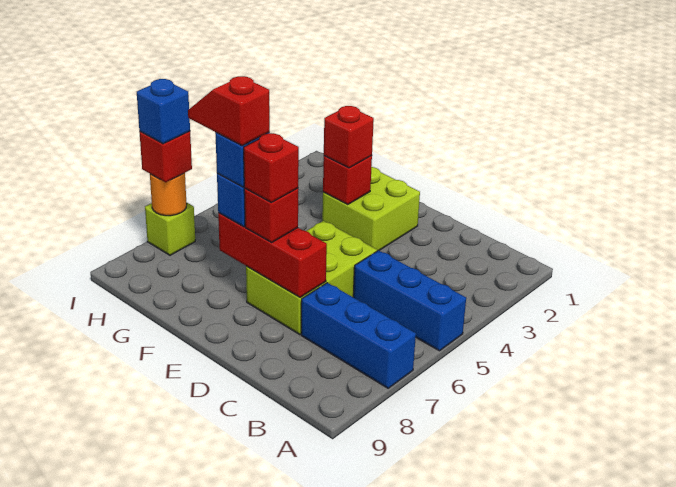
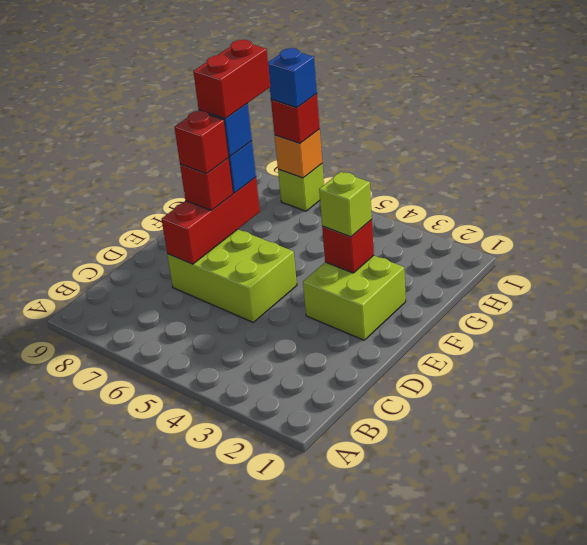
blue 1x3 brick [353,251,466,351] -> none
blue 1x3 brick [301,283,416,388] -> none
red 1x1 brick [324,106,374,168] -> lime 1x1 brick [319,172,372,237]
red 1x2 slope [188,76,270,146] -> red 1x2 brick [193,40,270,119]
orange 1x1 round brick [150,173,187,216] -> orange 1x1 brick [275,129,322,178]

